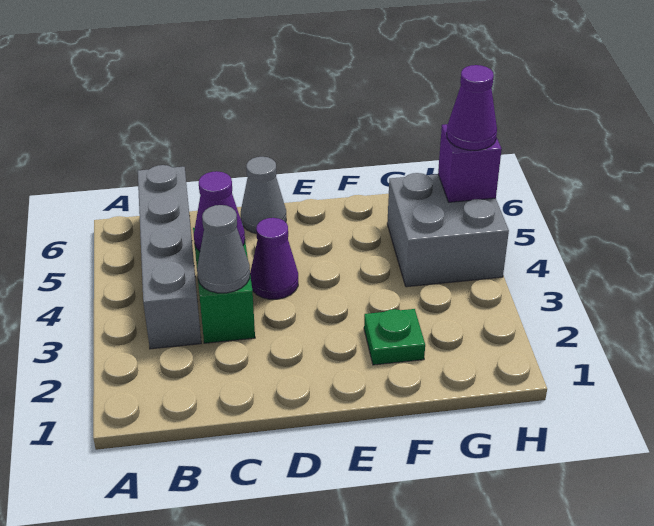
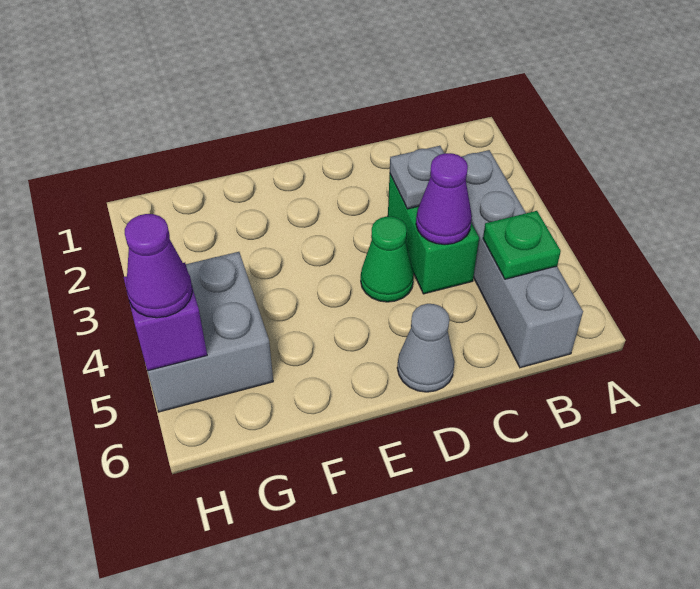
grey 1x1 cone [197,205,250,293] -> grey 1x1 plate [390,146,444,209]
purple 1x1 cone [250,218,298,299] -> green 1x1 cone [361,216,414,302]
green 1x1 plate [364,309,425,365] -> green 1x1 plate moved to [483,211,561,279]

